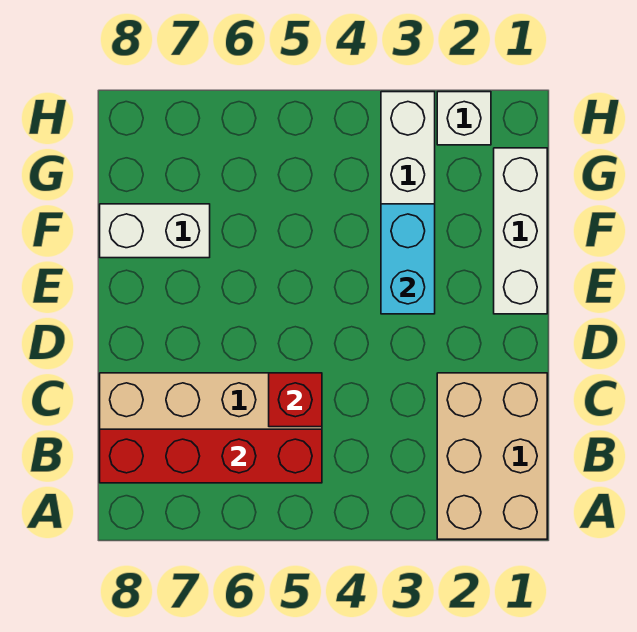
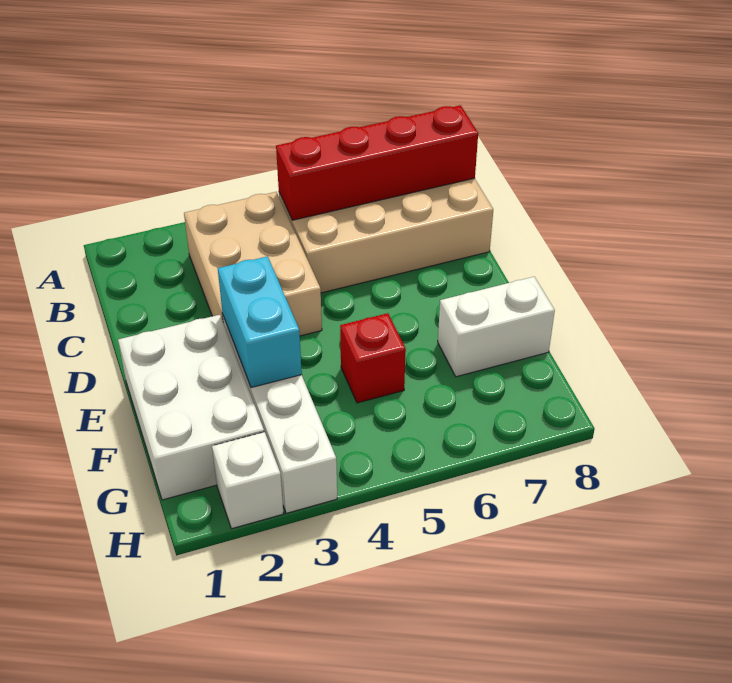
tan 2x3 brick [437,373,547,539] -> tan 2x3 brick moved to [184,192,322,336]
red 1x1 brick [269,373,322,427] -> red 1x1 brick moved to [340,313,406,403]
white 1x3 brick [494,148,547,314] -> white 2x3 brick [118,315,264,500]

